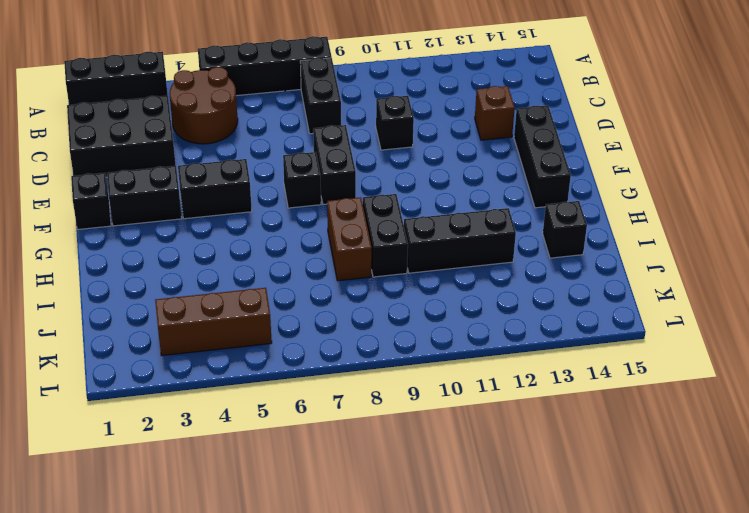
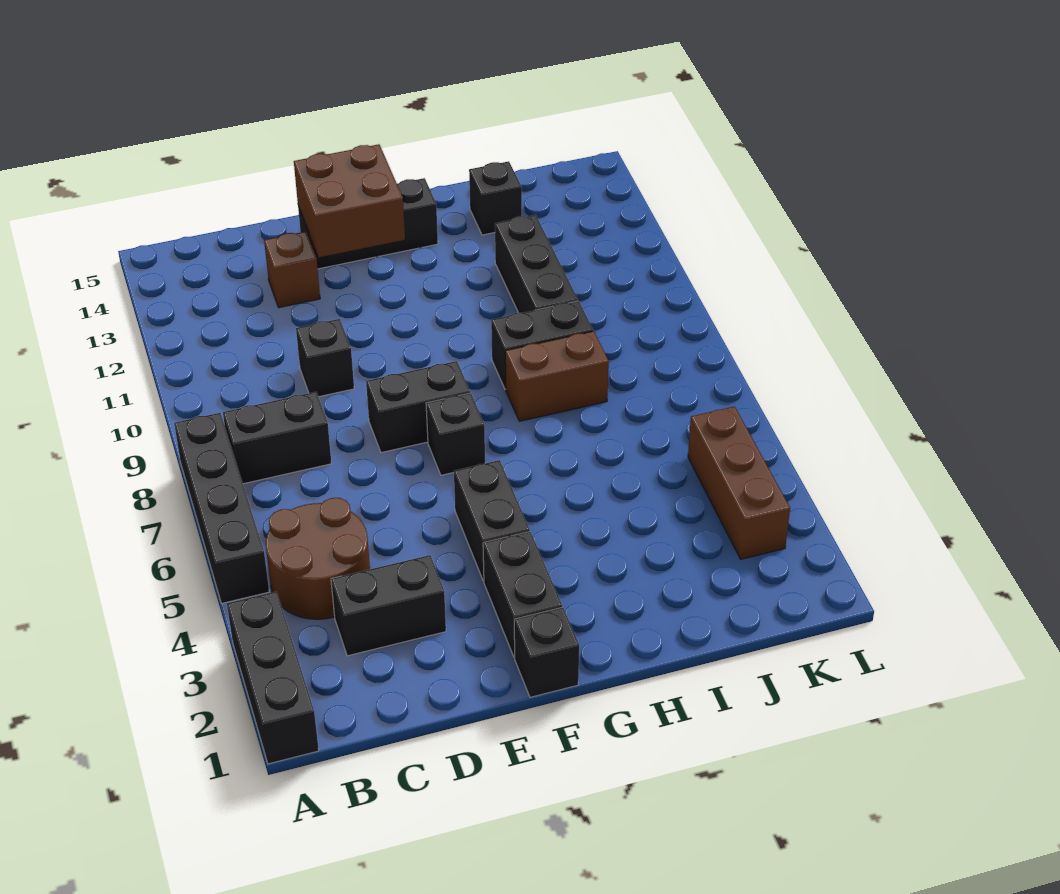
black 2x3 brick [67,96,176,177] -> black 1x2 brick [331,555,446,656]
none -> brown 2x2 brick [294,144,405,257]

